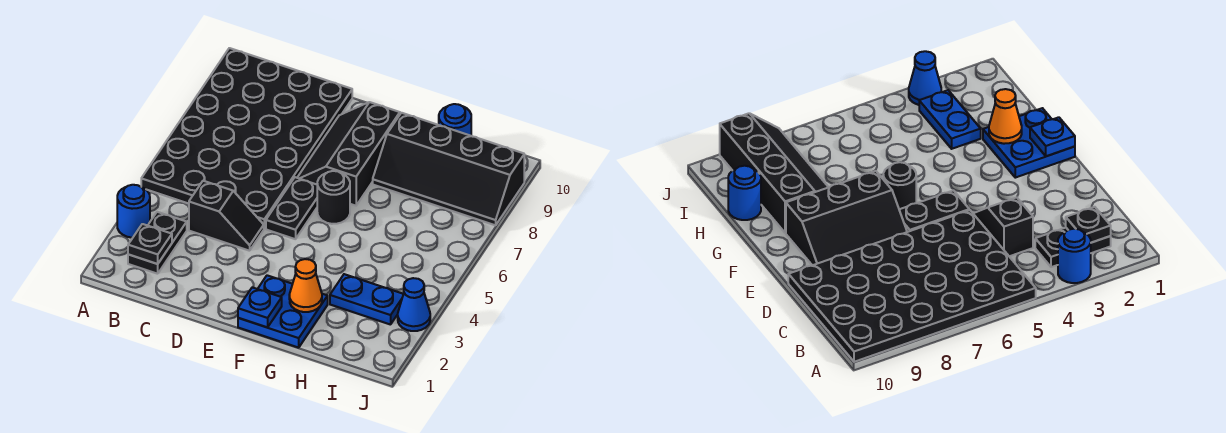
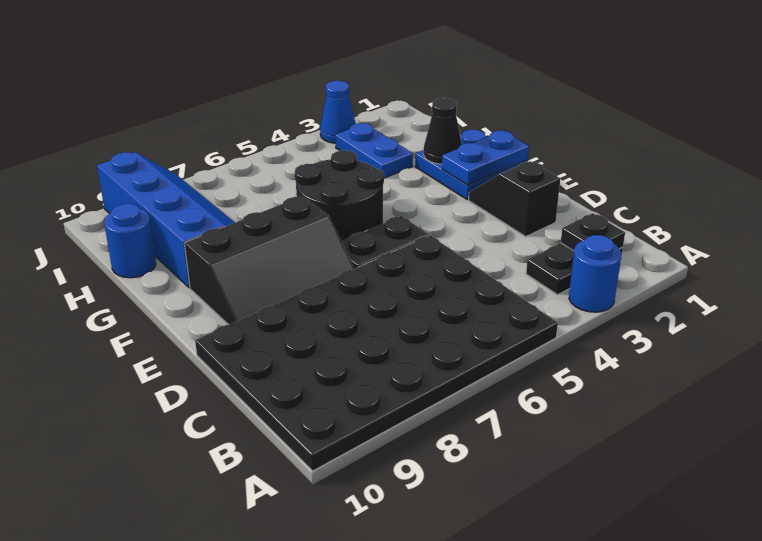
black 1x2 slope [189,181,264,251] -> black 1x2 slope moved to [469,161,560,237]
blue 1x1 plate [238,287,282,327] -> blue 1x2 plate [442,131,529,185]
black 1x1 round brick [317,171,350,224] -> black 2x2 round brick [295,150,384,242]
orange 1x1 cone [289,259,322,312] -> black 1x1 cone [423,98,462,164]
black 2x4 slope [373,113,524,225] -> blue 2x4 slope [97,152,235,288]

